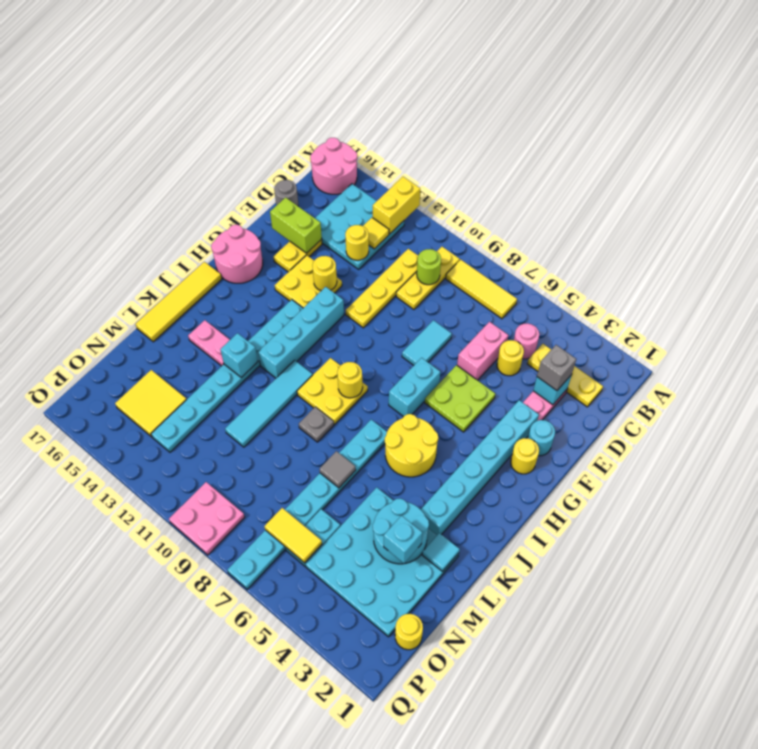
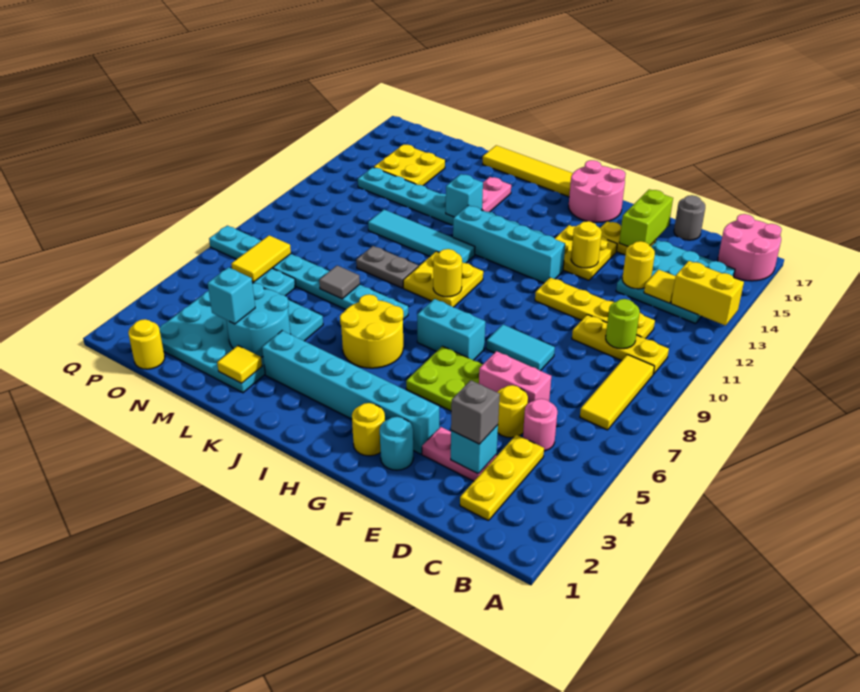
grey 1x1 plate [299,407,334,442] -> grey 1x2 plate [356,246,418,288]
cyan 1x1 tile [422,533,460,572] -> yellow 1x1 tile [217,346,262,383]
yellow 2x2 tile [115,370,187,437] -> yellow 2x2 plate [374,144,445,186]
pink 2x2 plate [169,482,245,555] -> none

